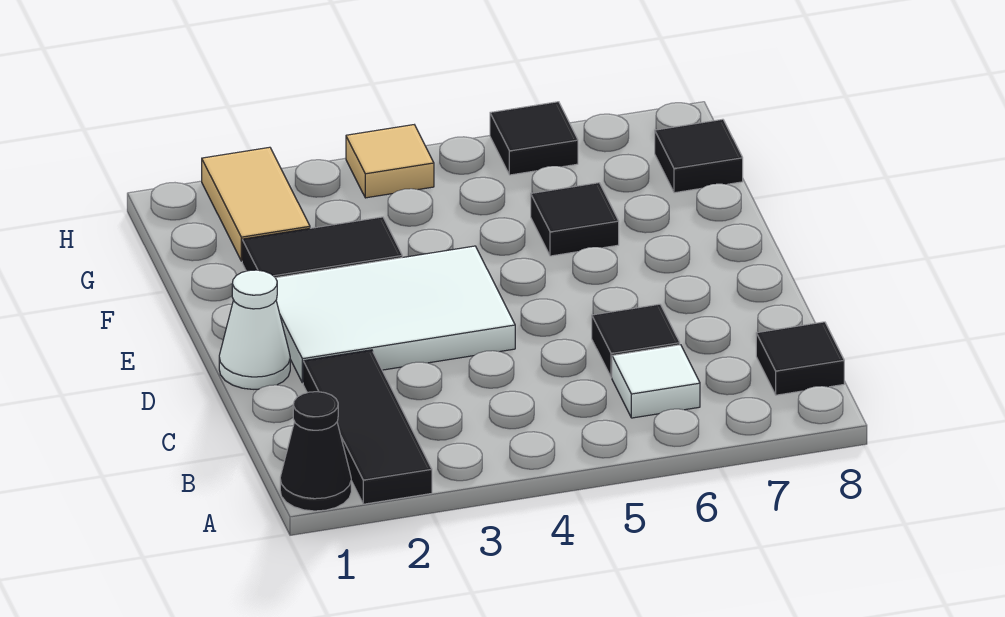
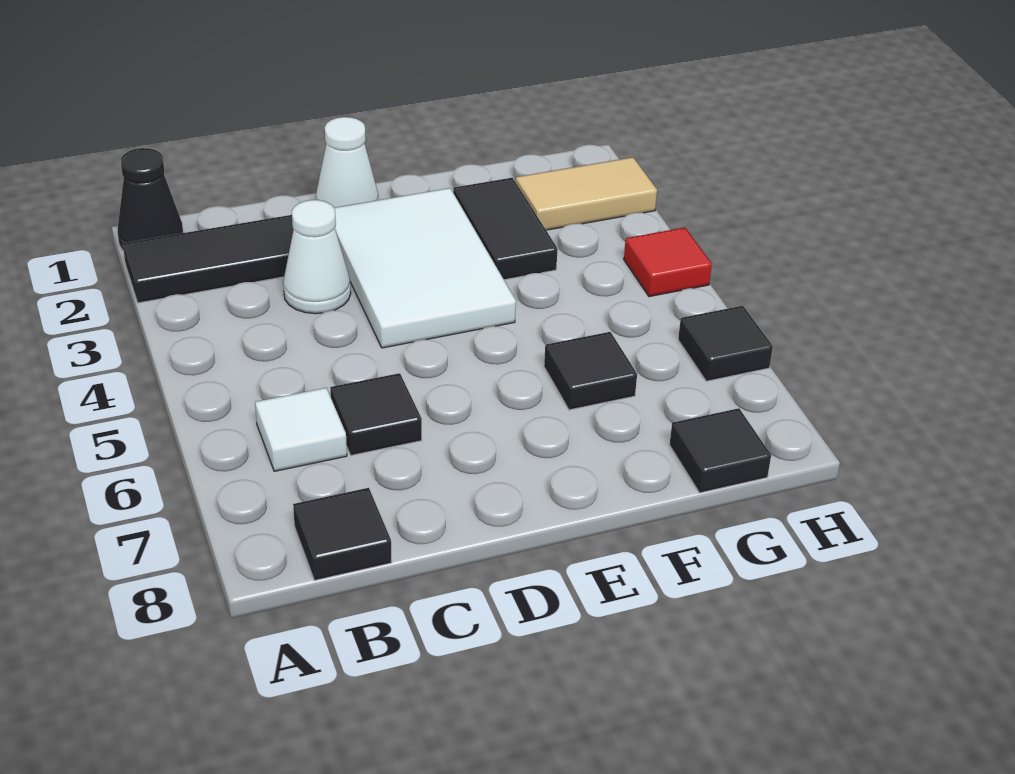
none -> white 1x1 cone [283,200,351,314]
tan 1x1 tile [346,125,434,198] -> red 1x1 tile [624,227,712,297]

